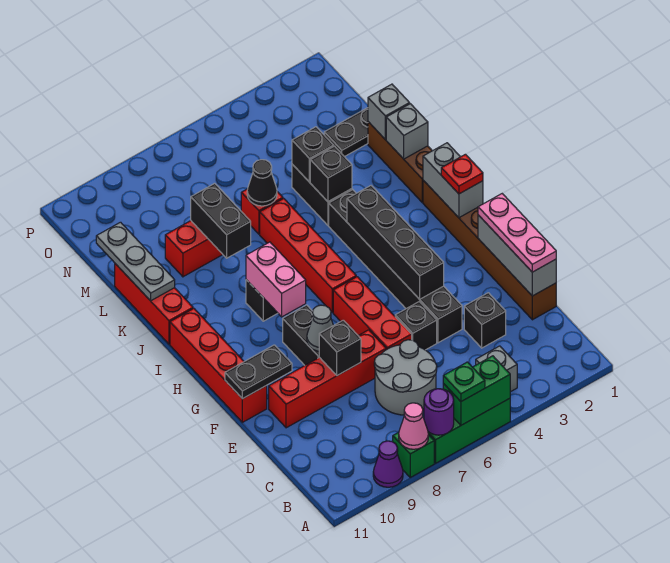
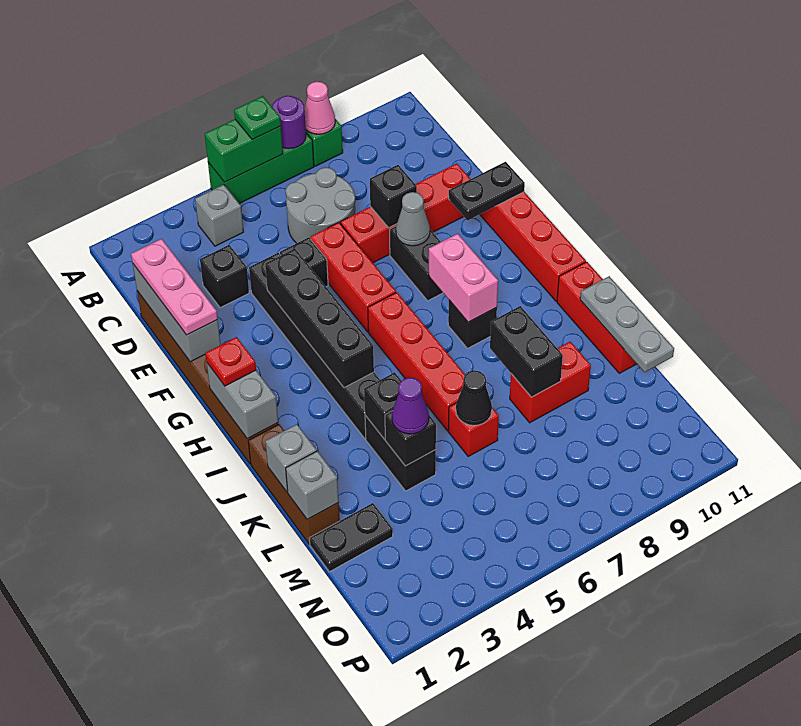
purple 1x1 cone [373,441,403,487] -> purple 1x1 cone moved to [392,378,429,434]

